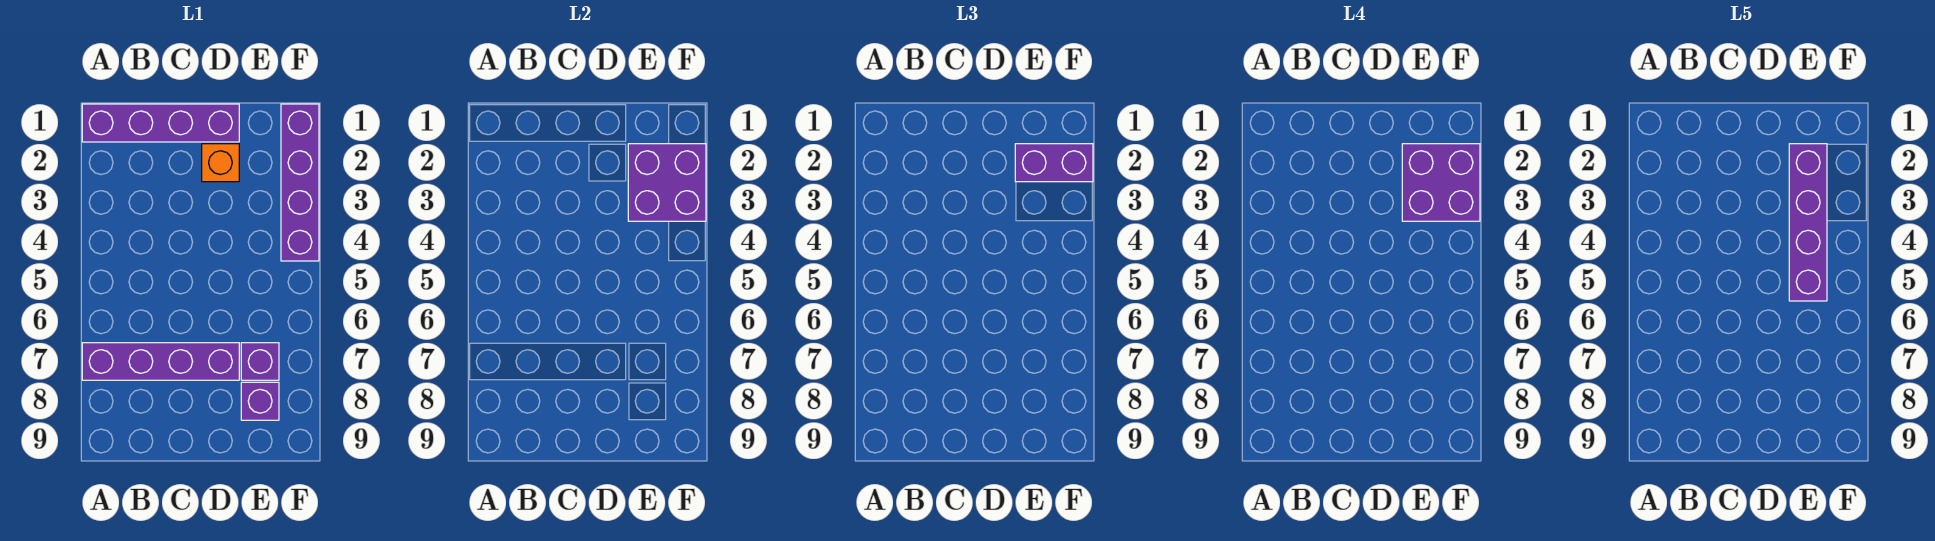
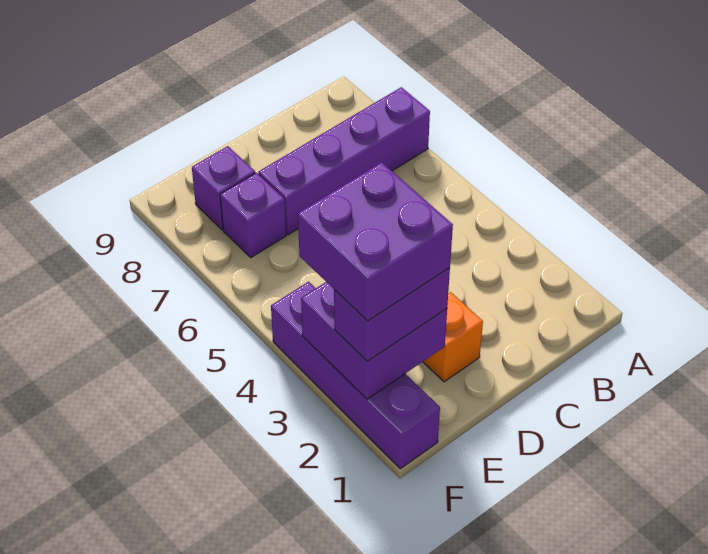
purple 1x4 brick [82,104,239,142] -> none
purple 1x4 brick [1789,144,1827,301] -> none

